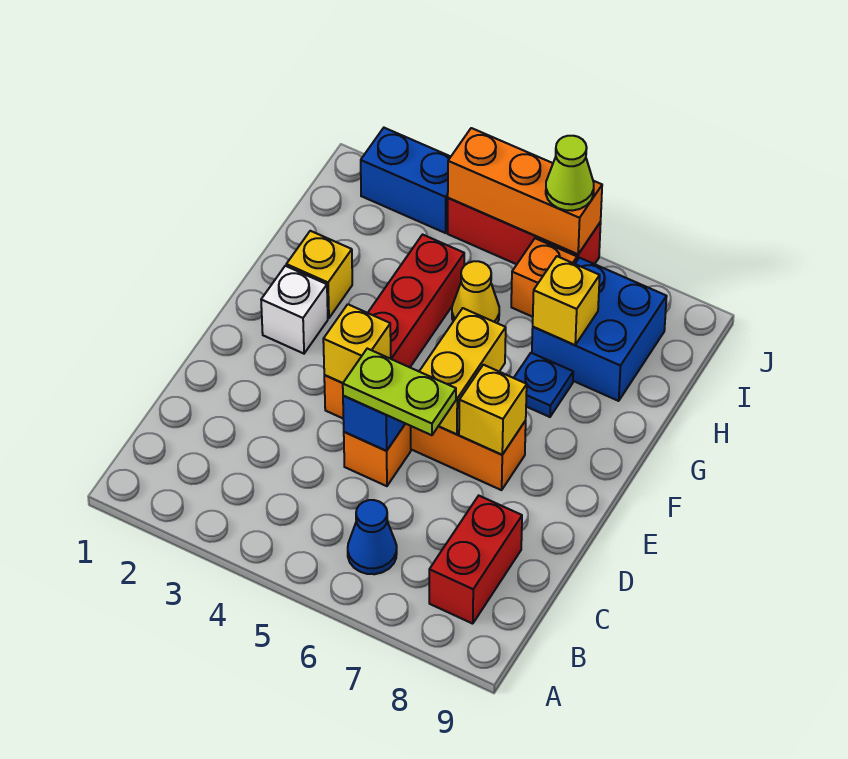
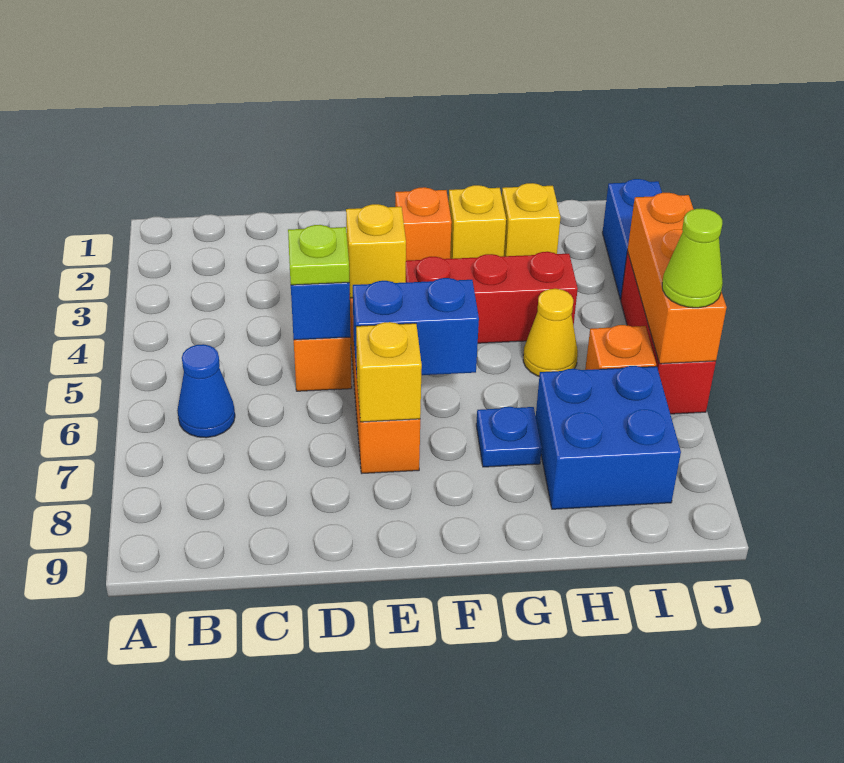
red 1x2 brick [429,496,522,624] -> none
lime 1x2 plate [343,349,456,435] -> lime 1x1 plate [288,225,349,285]
yellow 1x2 brick [419,308,506,434] -> blue 1x2 brick [353,278,479,375]
white 1x1 brick [261,266,328,354] -> orange 1x1 brick [395,187,452,261]
yellow 1x1 brick [533,256,600,345] -> yellow 1x1 brick moved to [502,183,561,256]

